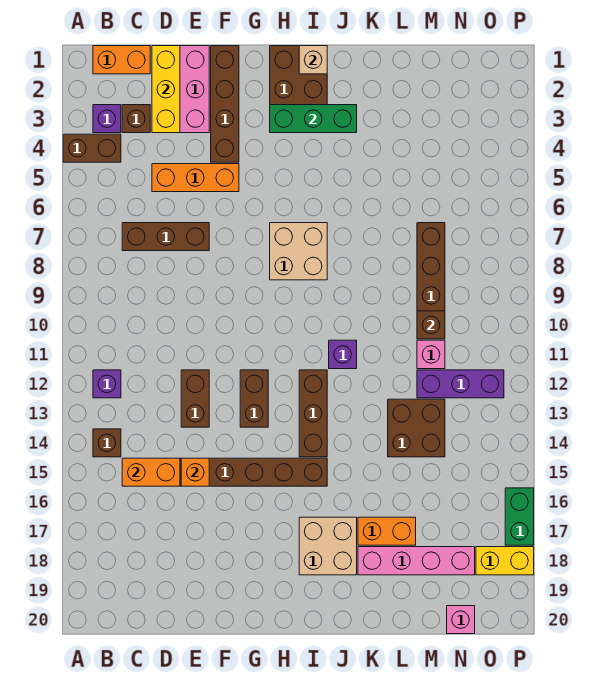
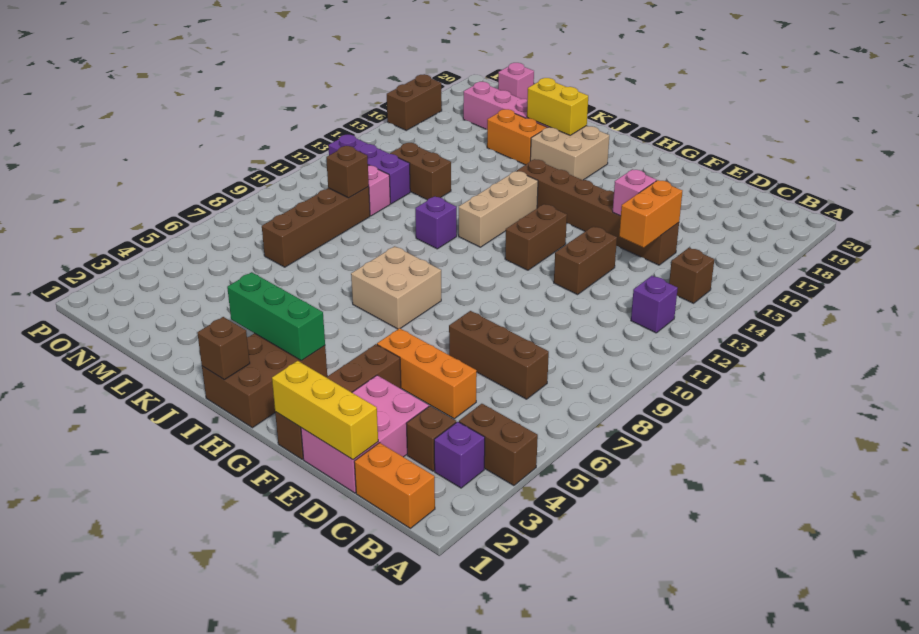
orange 1x2 brick [122,458,180,486] -> orange 1x2 brick turned to [619,180,682,248]
yellow 1x3 brick [152,46,180,133] -> yellow 1x3 brick turned to [272,361,378,460]
orange 1x1 brick [181,458,209,486] -> pink 1x1 brick [613,169,656,216]
tan 1x1 brick [299,46,327,74] -> brown 1x1 brick [197,317,250,380]
brown 1x3 brick [299,370,327,457] -> tan 1x3 brick [459,171,538,247]
brown 2x2 brick [388,399,445,457] -> brown 1x2 brick [390,143,451,200]
yellow 1x2 brick [476,547,534,575] -> yellow 1x2 brick moved to [527,78,588,135]
green 1x2 brick [505,488,534,545] -> brown 1x2 brick [387,74,442,130]

